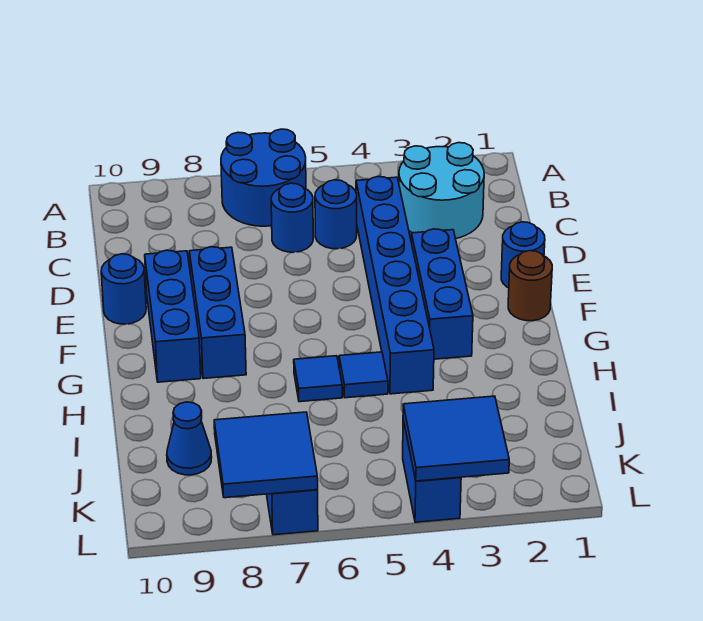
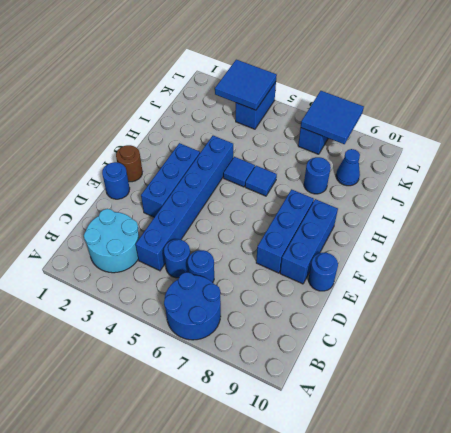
none -> blue 1x1 round brick [304,157,331,194]

